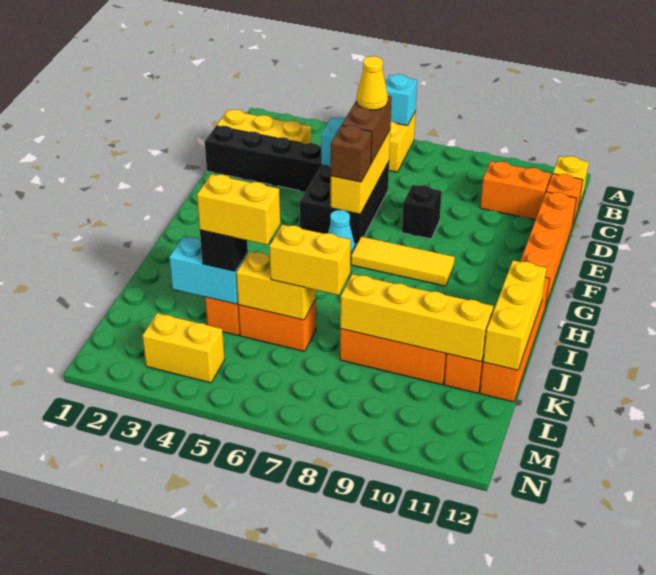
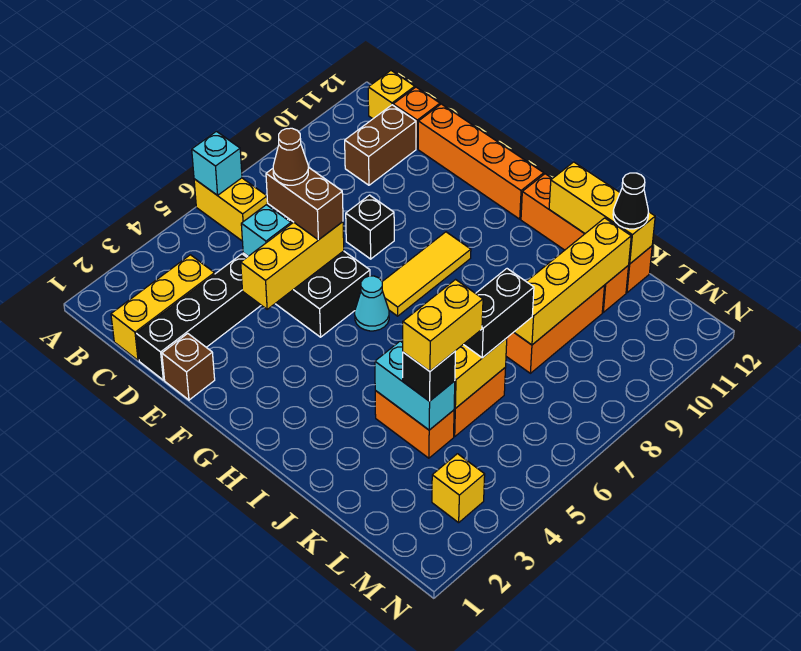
orange 1x2 brick [480,161,551,220] -> brown 1x2 brick [345,105,416,185]
yellow 1x3 brick [331,130,390,214] -> yellow 1x3 brick turned to [241,222,344,309]
yellow 1x1 cone [356,56,388,110] -> brown 1x1 cone [273,128,308,185]
brown 1x1 brick [331,125,372,182] -> brown 1x1 brick moved to [162,334,215,400]
cyan 1x2 brick [169,236,248,304] -> cyan 1x2 brick turned to [375,341,455,430]
yellow 1x2 brick [269,225,351,295] -> black 1x2 brick [464,269,534,358]
none -> black 1x1 cone [613,173,649,229]
yellow 1x2 brick [142,313,225,383] -> yellow 1x1 brick [432,454,485,523]

